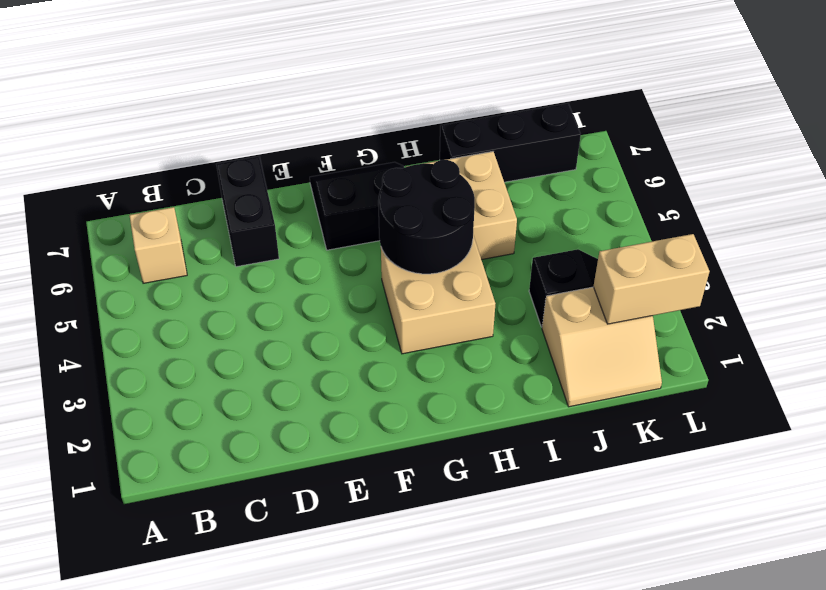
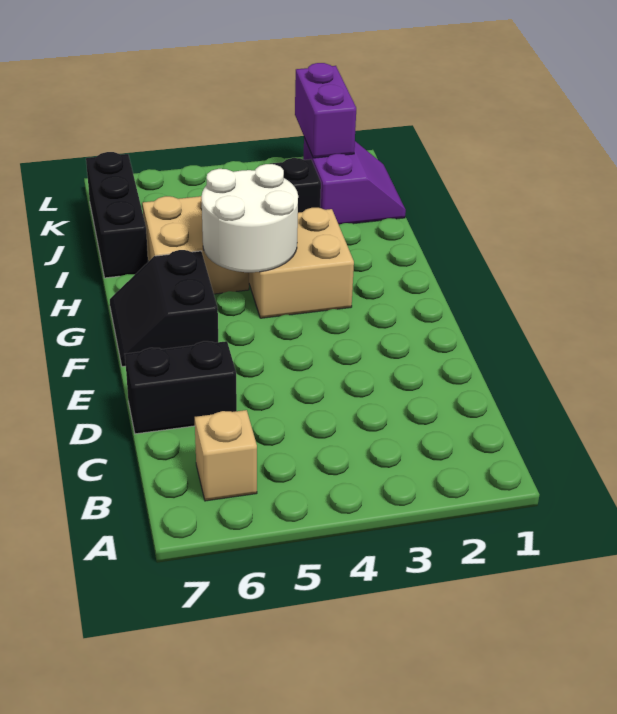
black 2x2 round brick [378,160,475,274] -> white 2x2 round brick [202,164,298,272]
tan 2x2 slope [542,287,662,407] -> purple 2x2 slope [303,138,406,225]
tan 1x2 brick [593,234,710,324] -> purple 1x2 brick [295,63,356,158]

